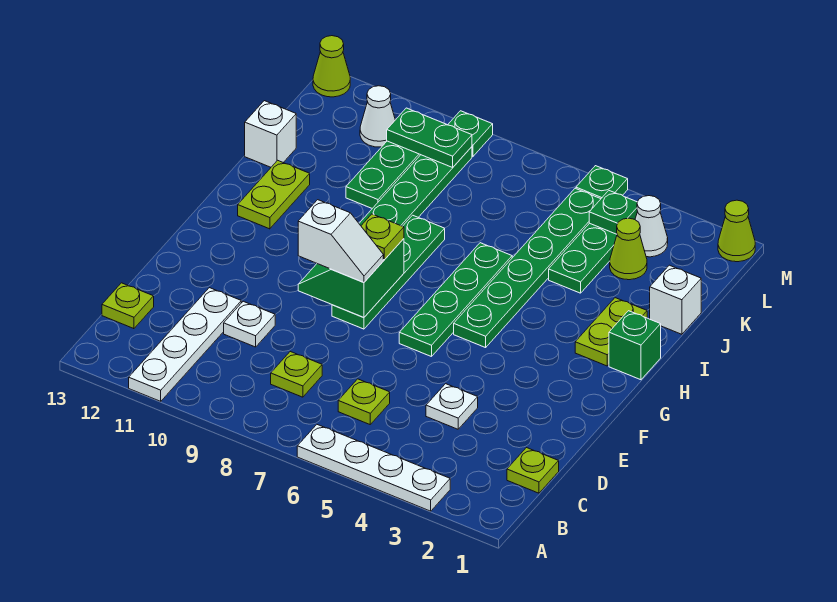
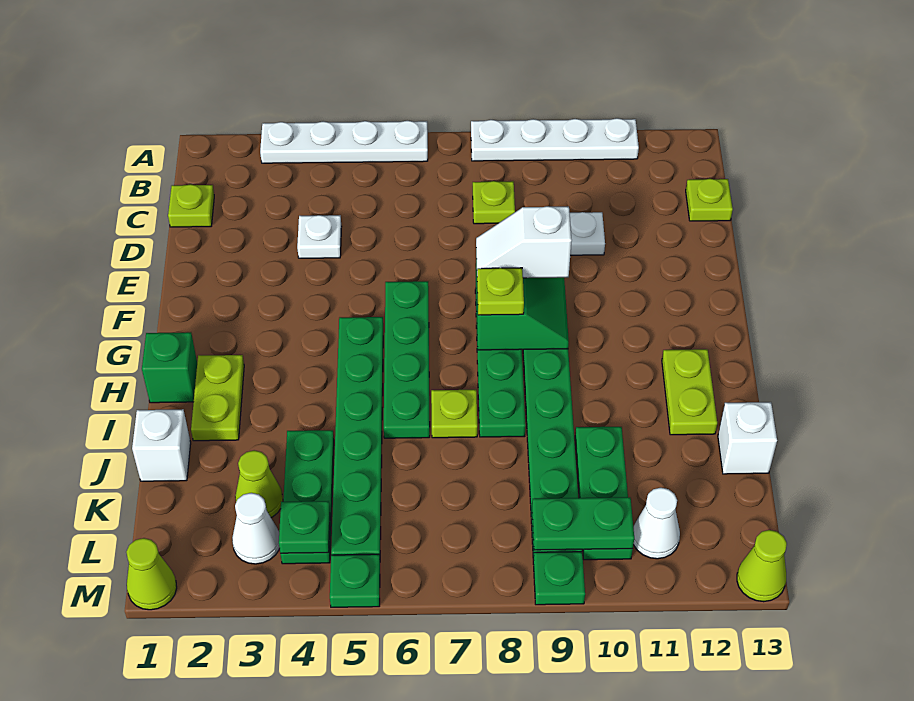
white 1x4 plate [129,288,241,401] -> white 1x4 plate turned to [471,118,639,161]
lime 1x1 plate [338,379,390,424] -> lime 1x1 plate moved to [431,390,477,438]

